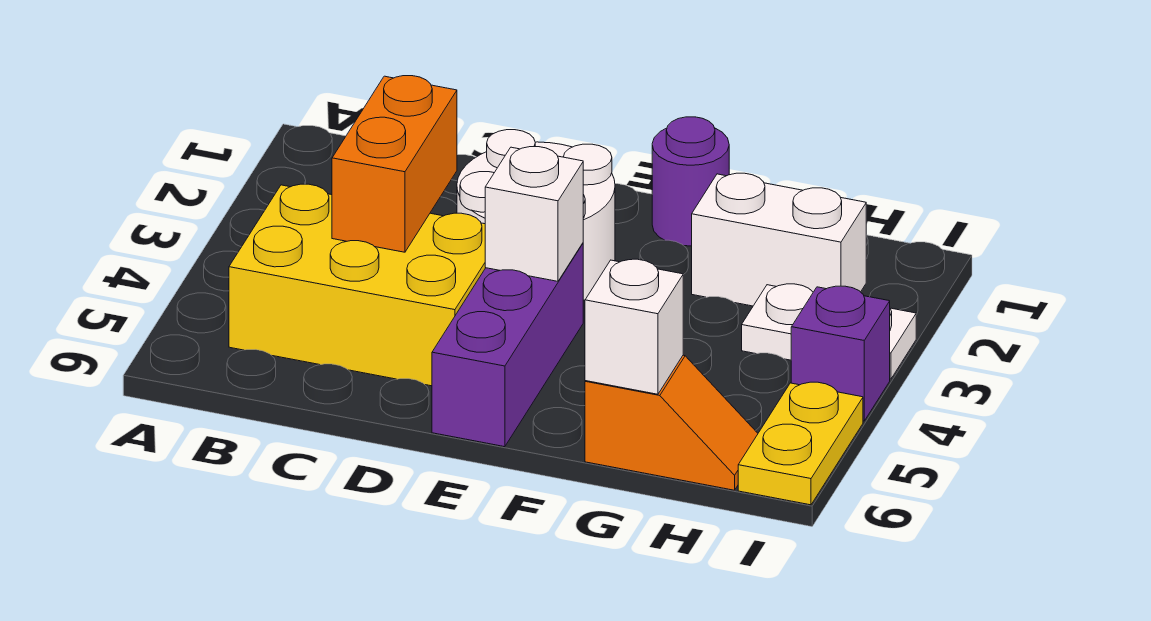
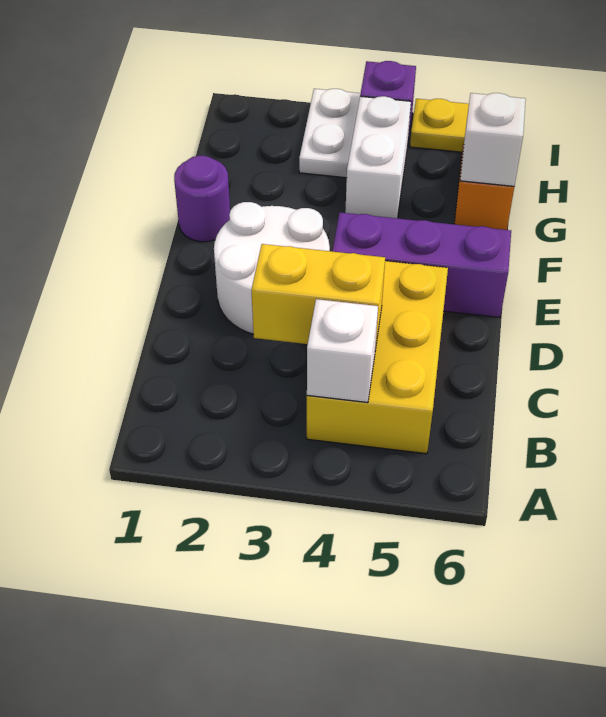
orange 1x2 brick [332,76,457,252] -> yellow 1x2 brick [252,244,385,350]
white 1x1 brick [485,147,583,281] -> white 1x1 brick moved to [307,299,378,403]
white 1x2 brick [692,173,866,306] -> white 1x2 brick moved to [345,96,411,218]

